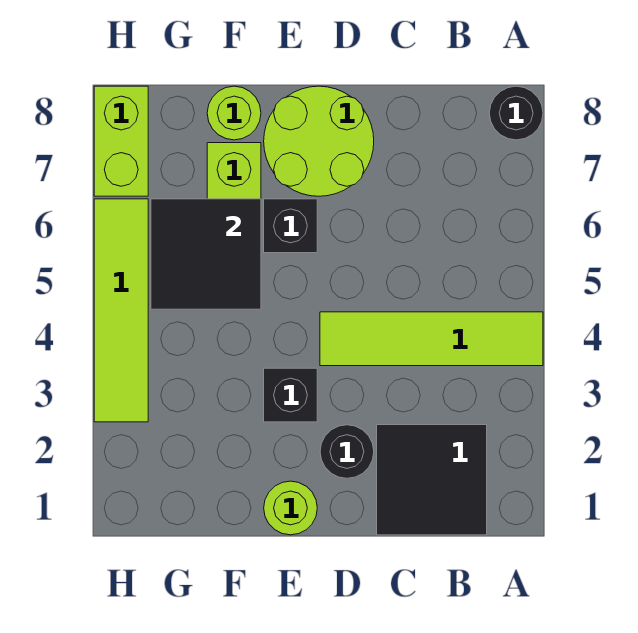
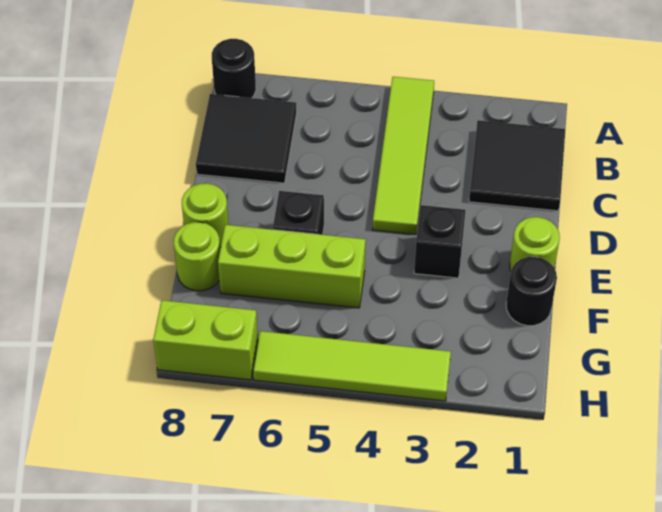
black 1x1 round brick [320,425,374,478] -> black 1x1 round brick moved to [506,257,557,326]
lime 2x2 round brick [264,86,374,196] -> lime 1x1 round brick [182,183,229,247]
black 2x2 tile [151,199,261,309] -> black 2x2 tile moved to [196,94,297,183]

